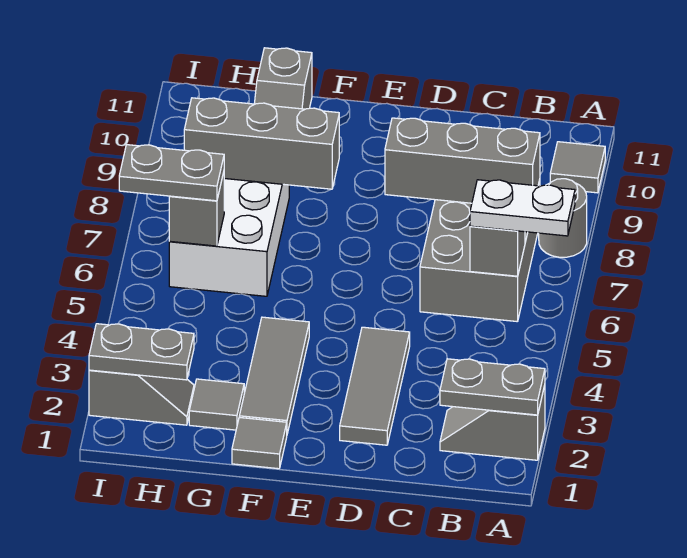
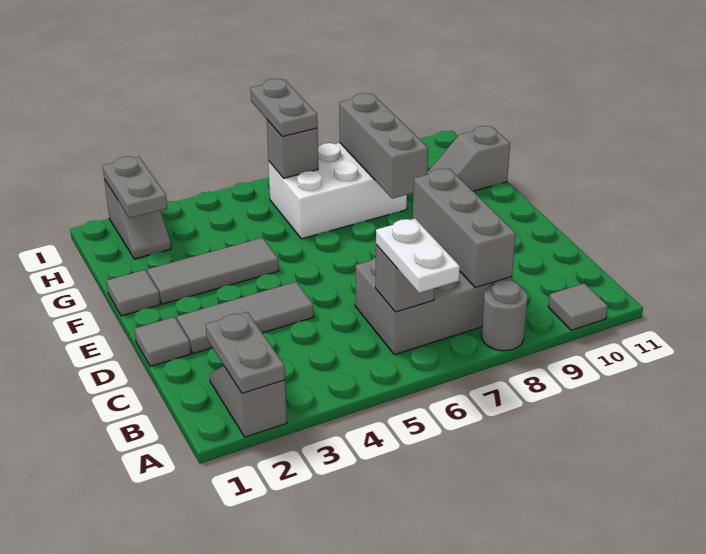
grey 1x1 tile [189,379,244,430] -> grey 1x1 tile moved to [135,317,191,366]

